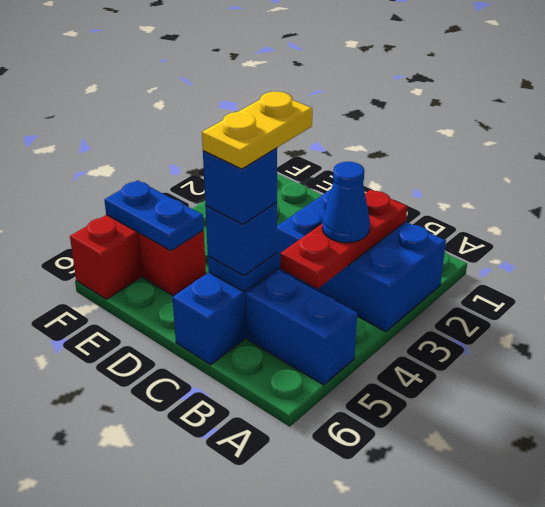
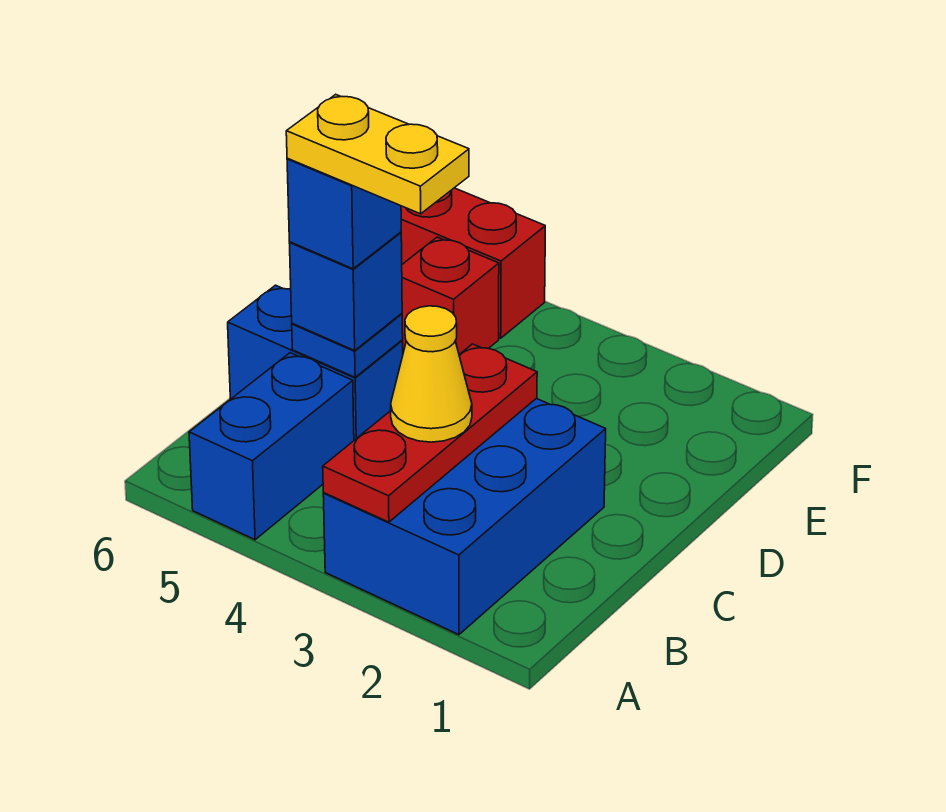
red 1x3 plate [280,190,407,289] -> red 1x3 plate turned to [323,344,537,522]
blue 1x1 cone [322,162,370,243] -> yellow 1x1 cone [391,306,472,442]
blue 1x2 plate [104,180,204,251] -> none

